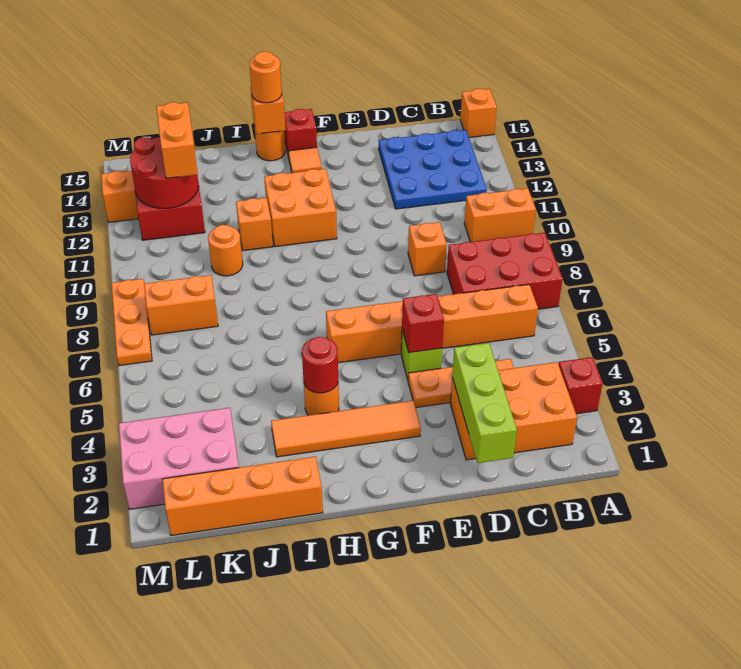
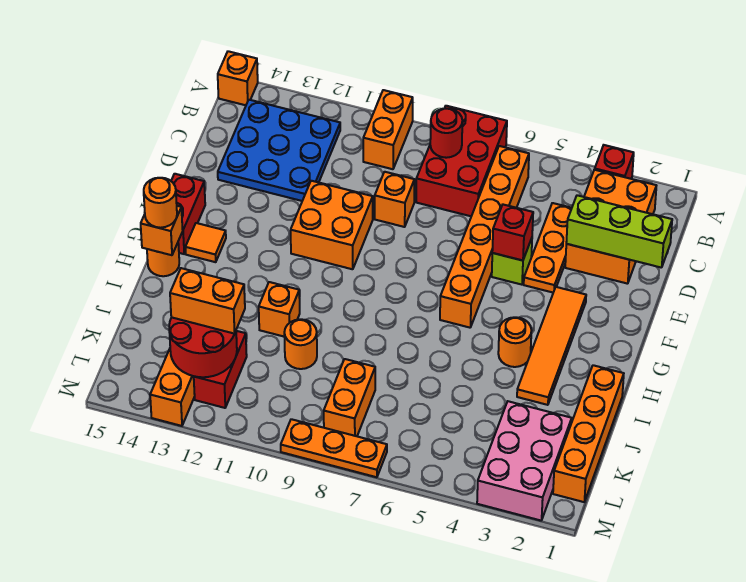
orange 2x2 brick [264,169,337,247] -> orange 2x2 brick moved to [291,181,373,269]
red 1x1 brick [284,109,317,157] -> red 1x2 brick [171,174,205,254]
red 1x1 round brick [302,337,338,393] -> red 1x1 round brick moved to [430,108,462,158]

